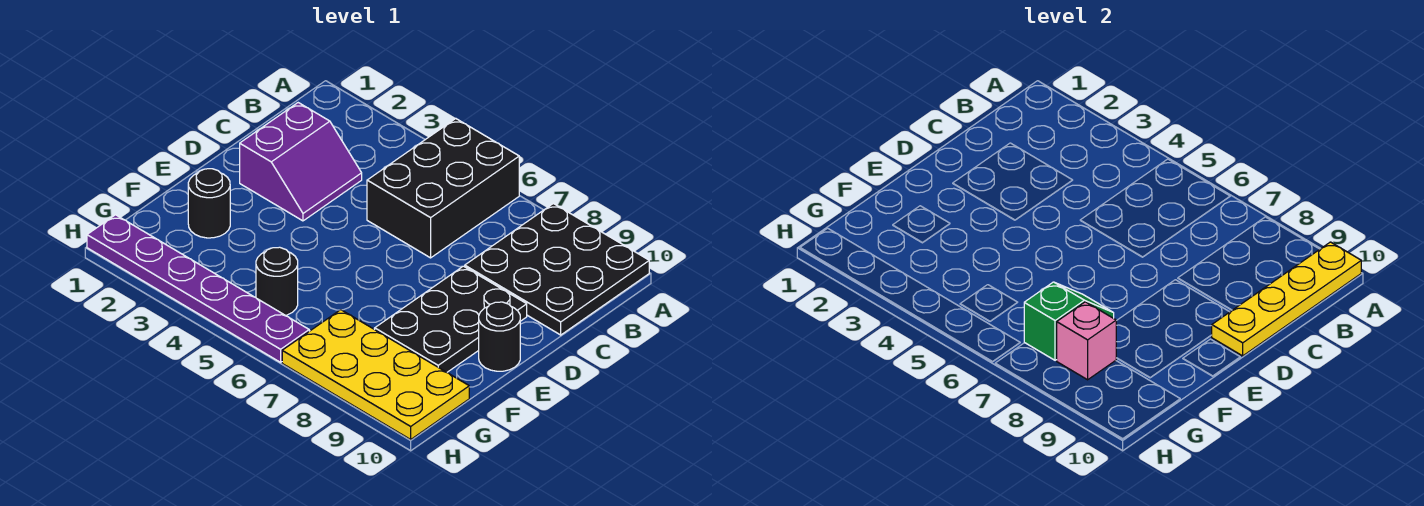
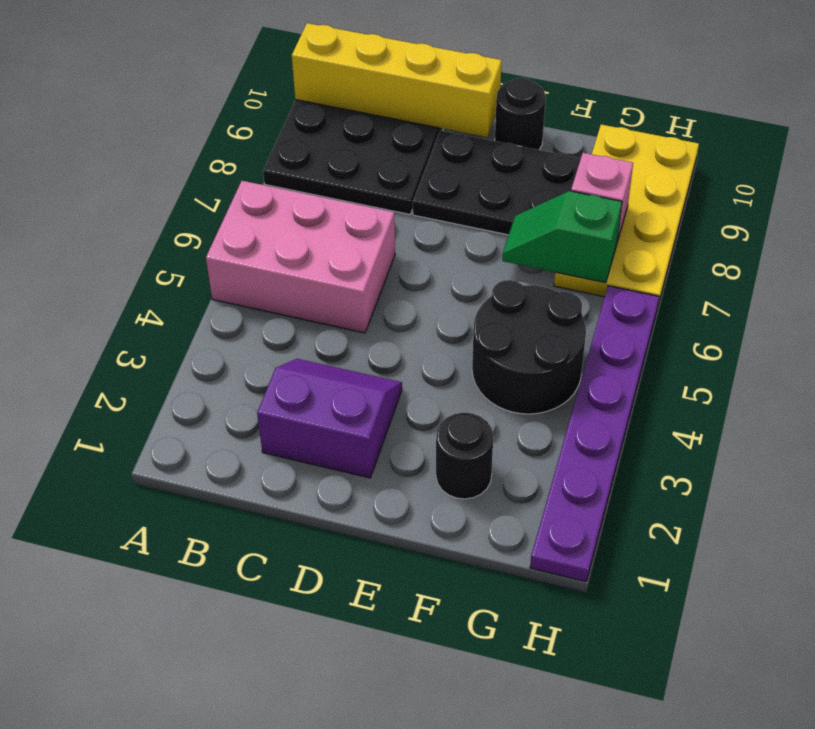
black 2x3 brick [367,119,519,258] -> pink 2x3 brick [206,181,395,333]
yellow 1x4 plate [1212,242,1361,356] -> yellow 1x4 brick [292,23,502,137]
black 1x1 round brick [256,247,298,315] -> black 2x2 round brick [472,280,586,414]

